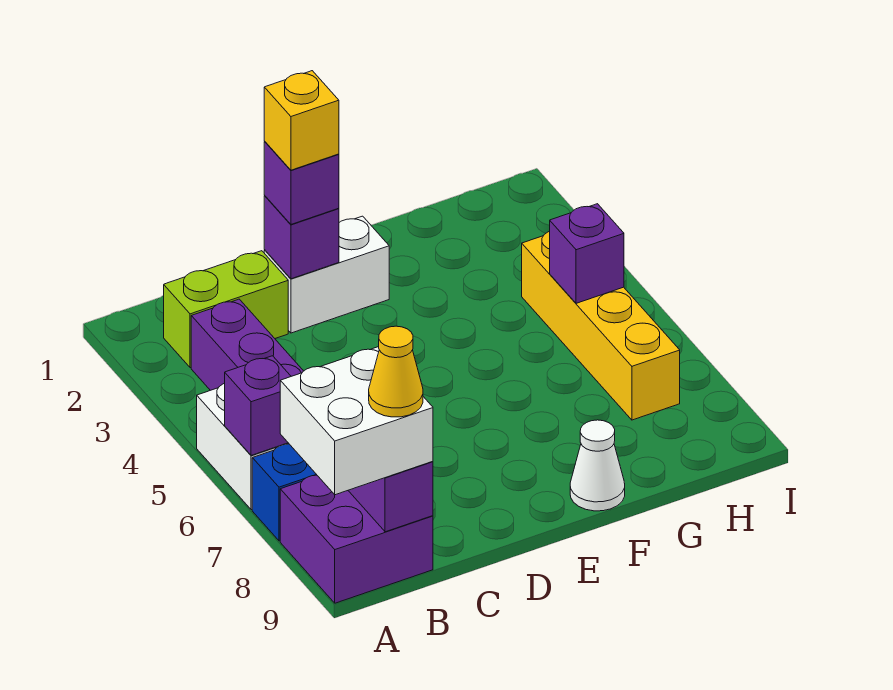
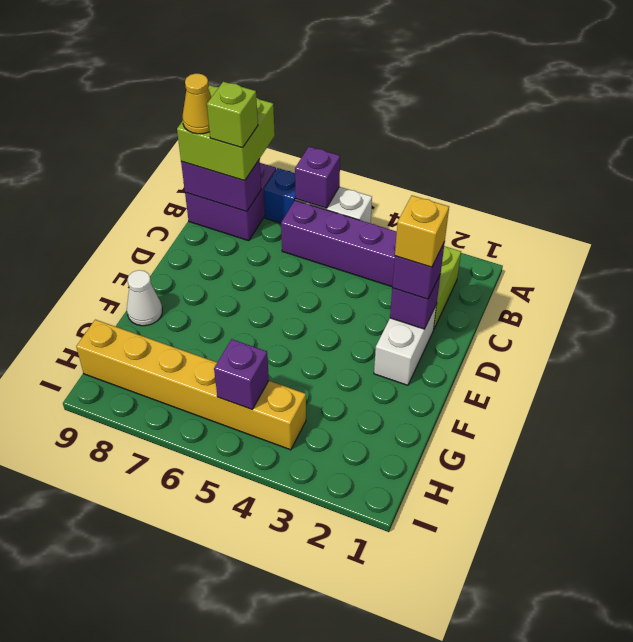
white 2x2 brick [280,347,433,495] -> lime 2x2 brick [177,85,275,181]
none -> lime 1x1 brick [207,82,258,148]
yellow 1x4 brick [522,231,680,420] -> yellow 1x6 brick [76,320,306,450]

